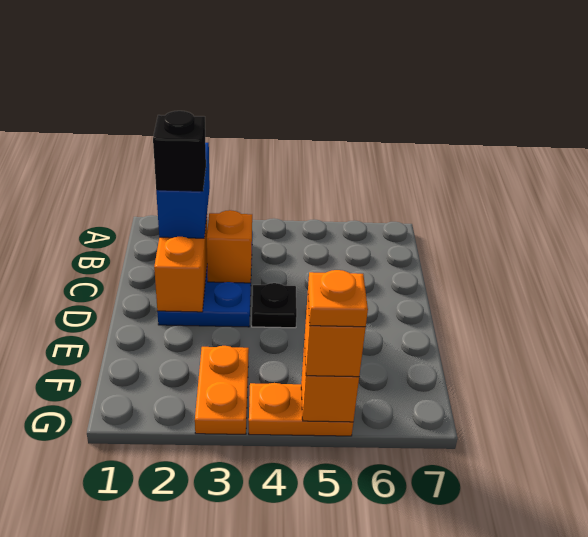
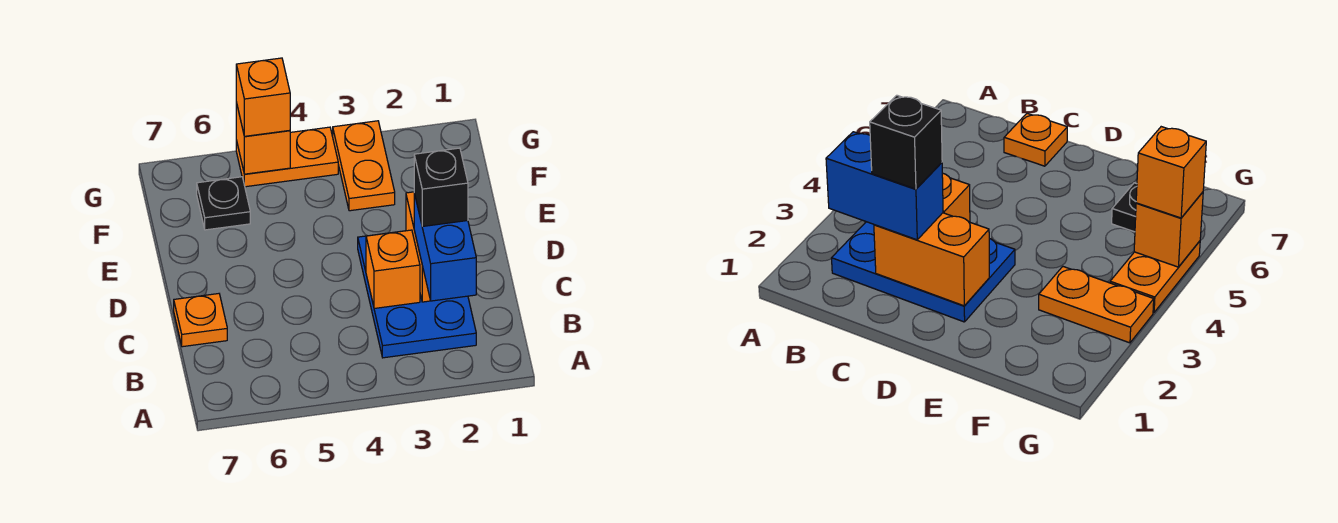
black 1x1 plate [252,283,297,328] -> black 1x1 plate moved to [197,177,250,230]
orange 1x1 plate [308,270,368,327] -> orange 1x1 plate moved to [174,294,227,347]

